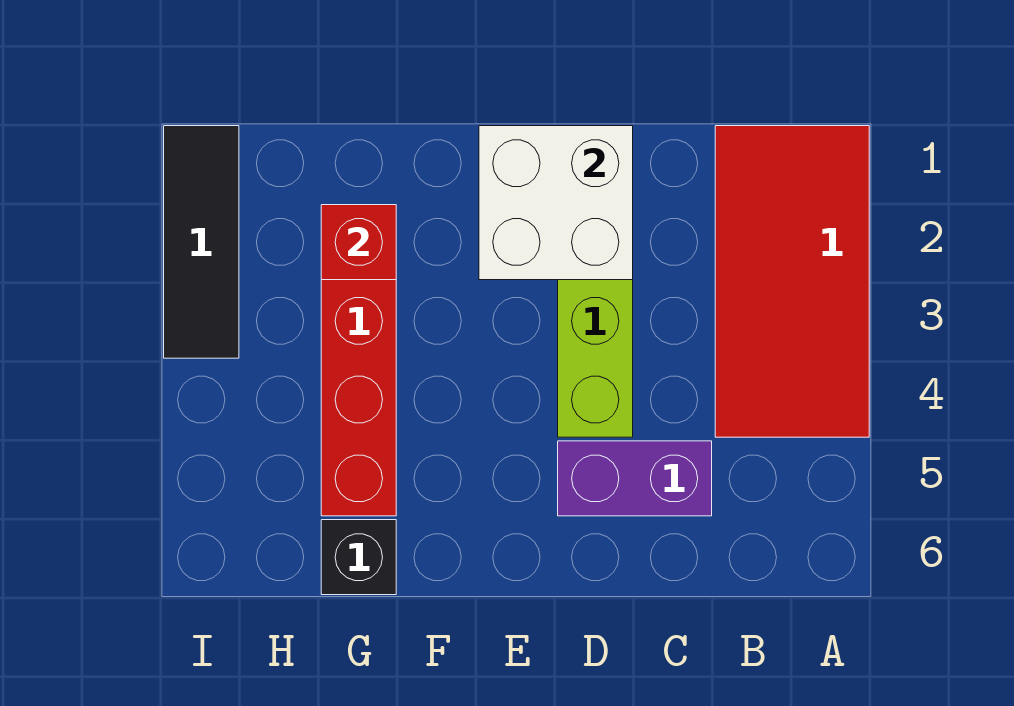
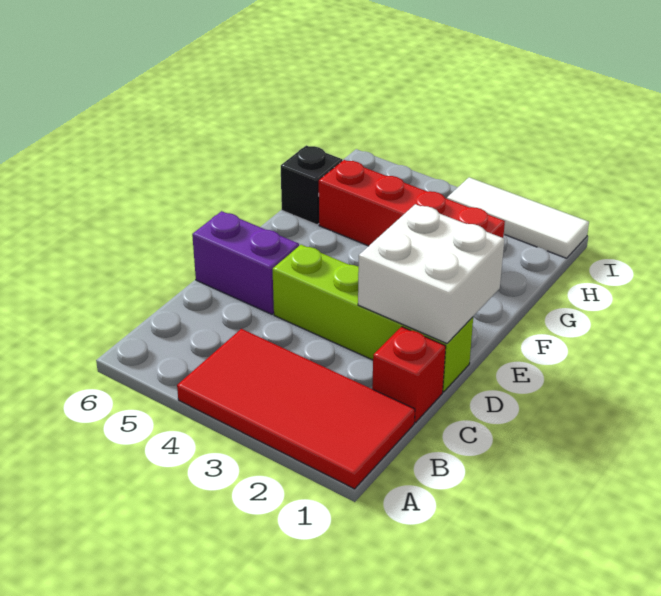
purple 1x2 brick [558,441,712,516] -> purple 1x2 brick turned to [192,211,299,314]
red 1x1 brick [321,205,396,280] -> red 1x1 brick moved to [372,327,446,423]
black 1x3 tile [164,126,239,358] -> white 1x3 tile [447,177,589,258]

